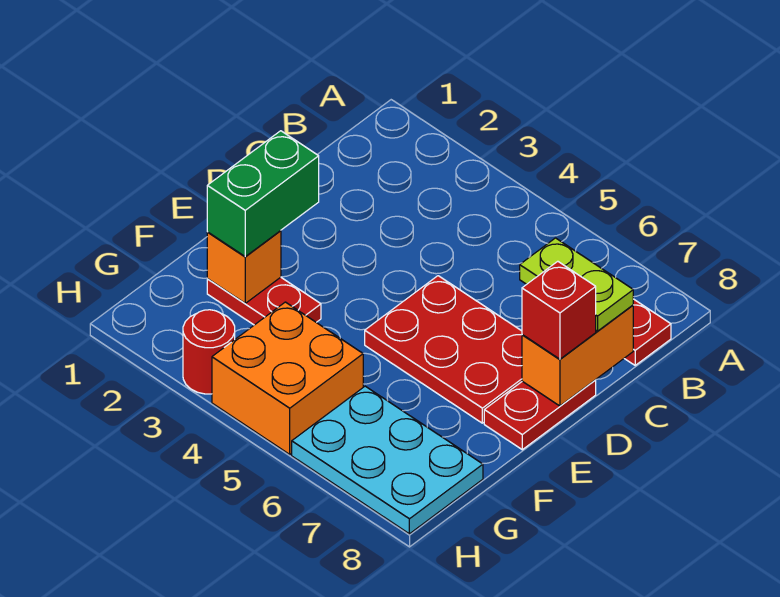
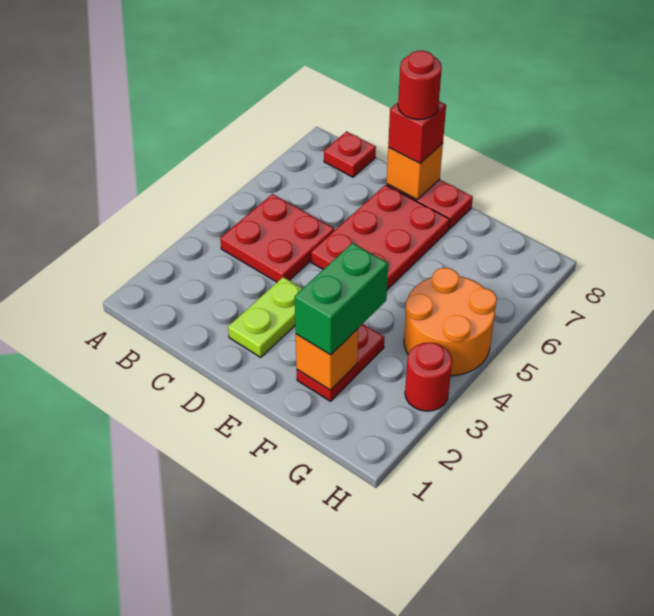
none -> red 2x2 plate [220,194,334,282]
lime 1x2 plate [520,238,633,331] -> lime 1x2 plate moved to [228,277,303,357]
orange 1x2 brick [522,305,633,406] -> orange 1x1 brick [387,143,443,200]
none -> red 1x1 round brick [398,51,442,120]
green 1x2 brick [207,131,319,256] -> green 1x2 brick turned to [295,243,388,355]
orange 2x2 brick [212,302,363,454] -> orange 2x2 round brick [404,268,497,376]
cyan 2x3 plate [292,386,483,534] -> none

